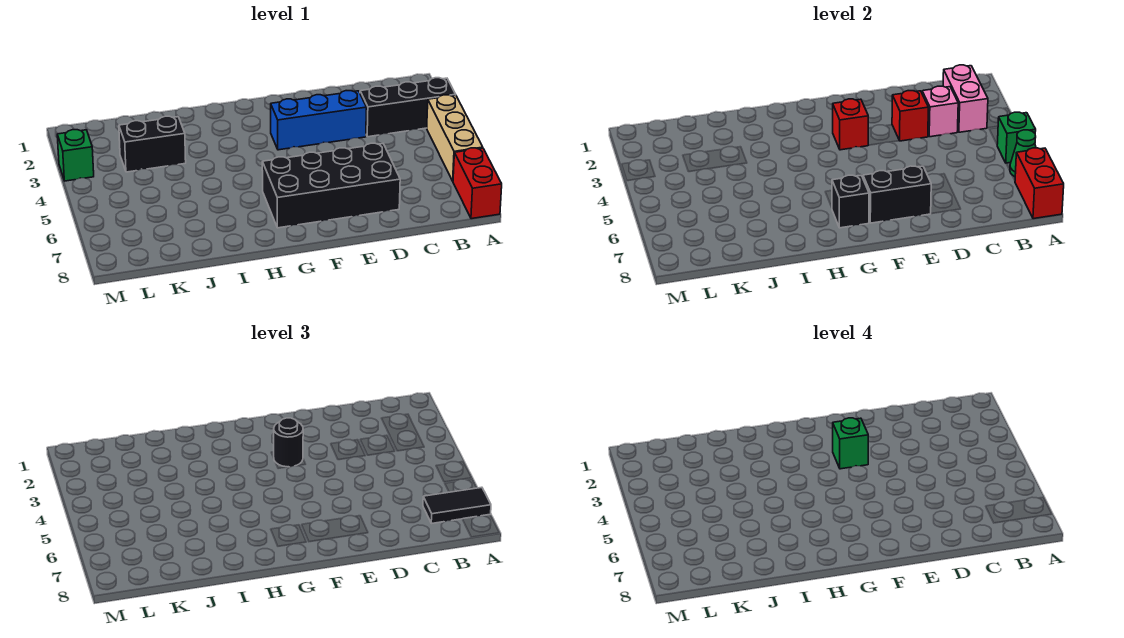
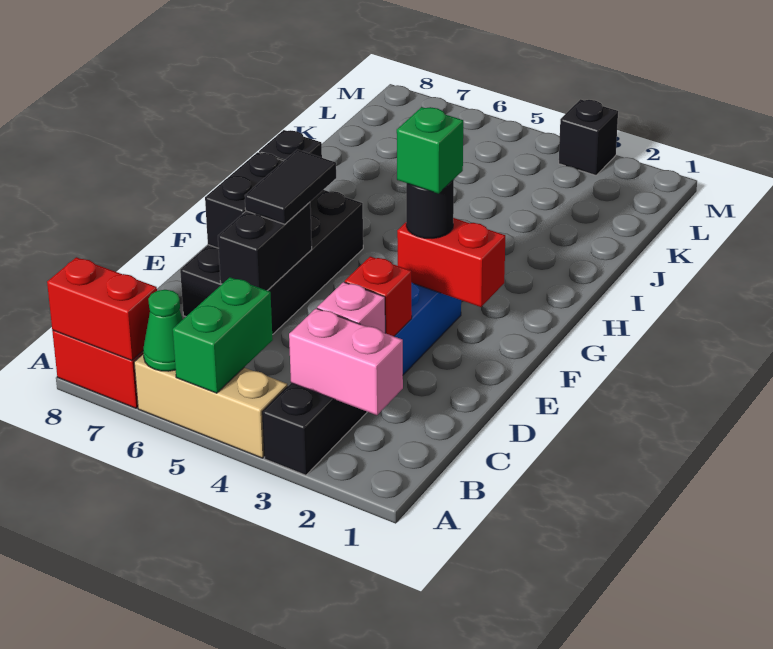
green 1x1 brick [997,112,1036,163] -> green 1x2 brick [173,277,273,393]
black 1x2 tile [423,487,491,524] -> black 1x2 tile moved to [245,150,336,224]
red 1x1 brick [833,99,868,150] -> red 1x2 brick [397,218,505,307]
black 1x2 brick [119,116,186,172] -> black 1x2 brick moved to [218,202,312,291]
green 1x1 brick [57,130,94,181] -> black 1x1 brick [559,99,618,175]

